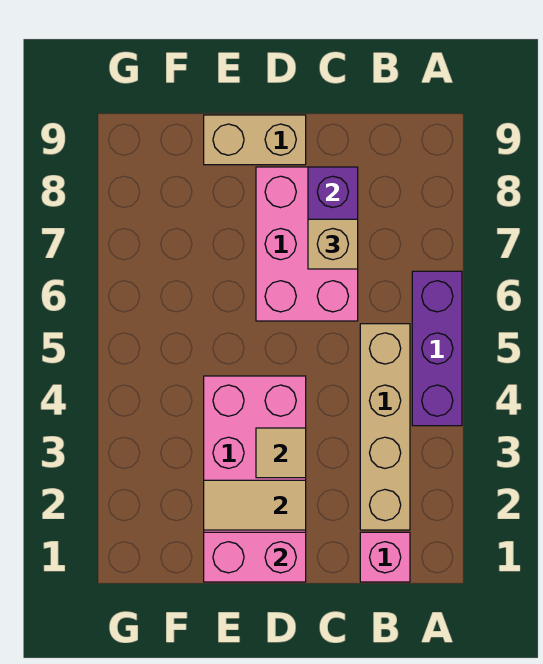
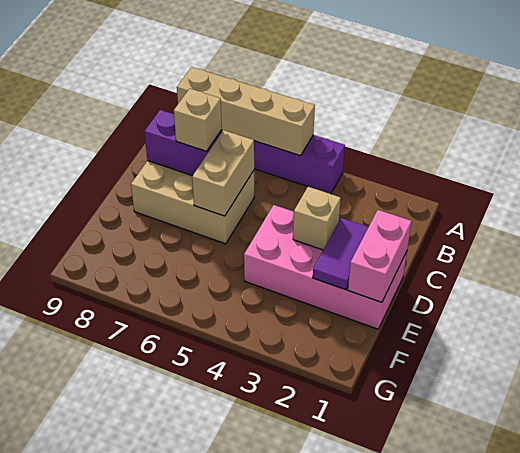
pink 1x1 brick [360,532,410,582] -> none
tan 1x4 brick [360,324,410,530] -> tan 1x4 brick moved to [177,67,315,156]
pink 2x3 brick [256,167,358,321] -> tan 2x3 brick [131,161,254,244]
tan 1x2 tile [204,480,306,530] -> purple 1x2 tile [313,218,368,290]
tan 1x1 tile [256,428,306,478] -> tan 1x1 brick [293,187,341,250]
tan 1x2 brick [204,115,306,165] -> tan 1x2 brick moved to [192,130,254,216]

